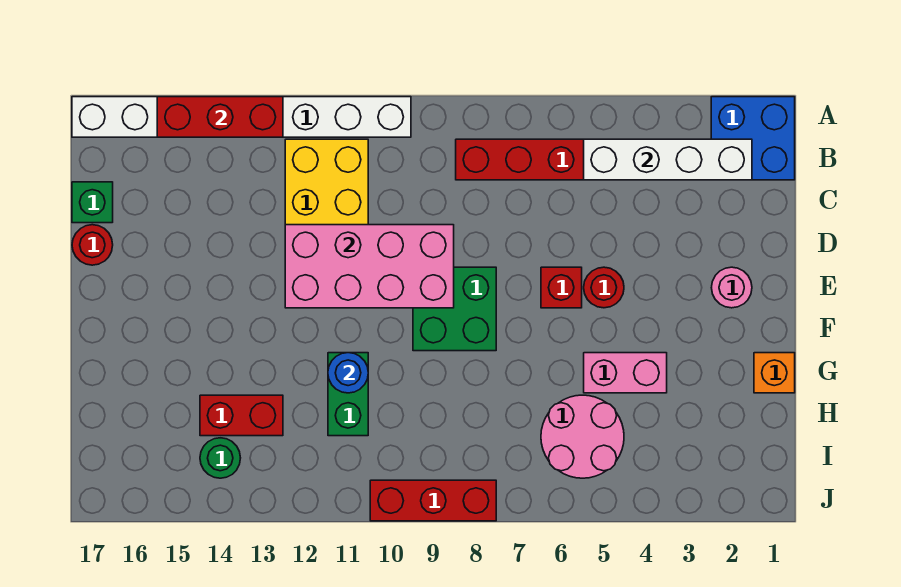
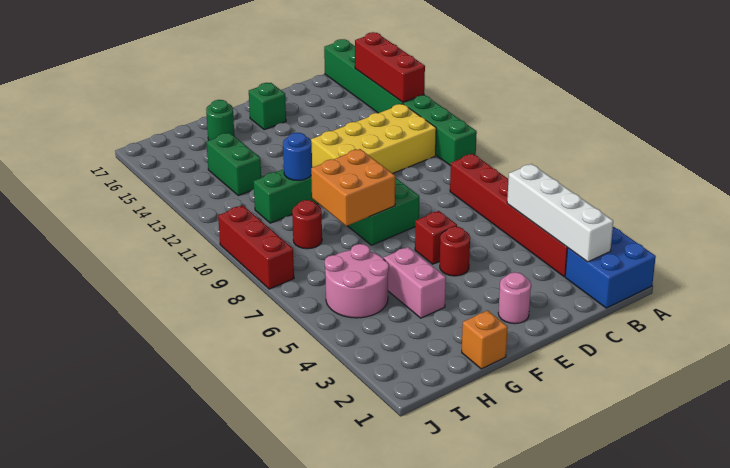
white 1x8 brick [72,97,411,137] -> green 1x8 brick [324,39,477,166]
green 1x1 brick [72,182,113,223] -> green 1x1 brick moved to [249,83,286,130]
pink 2x4 brick [285,225,454,308] -> none
red 1x1 round brick [72,225,113,265] -> red 1x1 round brick moved to [292,200,322,249]
none -> orange 2x2 brick [311,149,395,226]
red 1x2 brick [200,395,283,436] -> green 1x2 brick [207,133,261,196]
green 1x1 round brick [200,438,240,478] -> green 1x1 round brick moved to [206,100,234,140]

